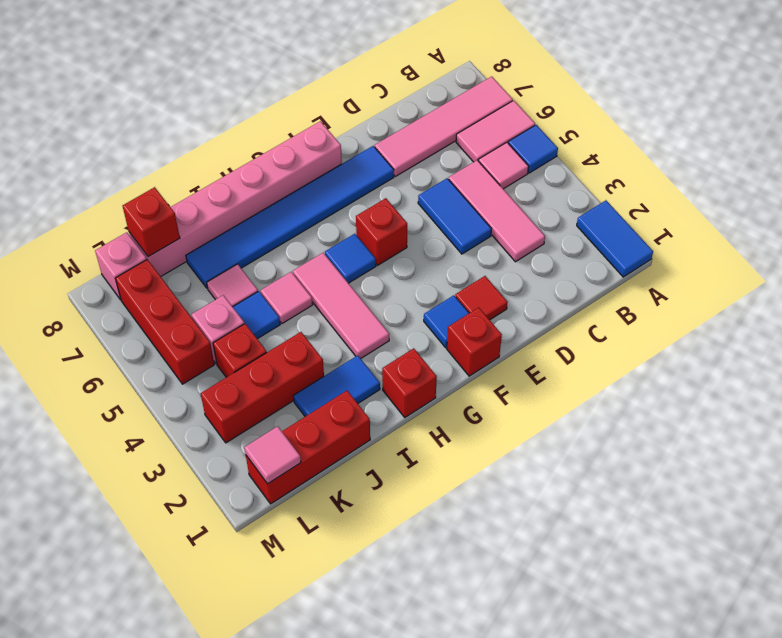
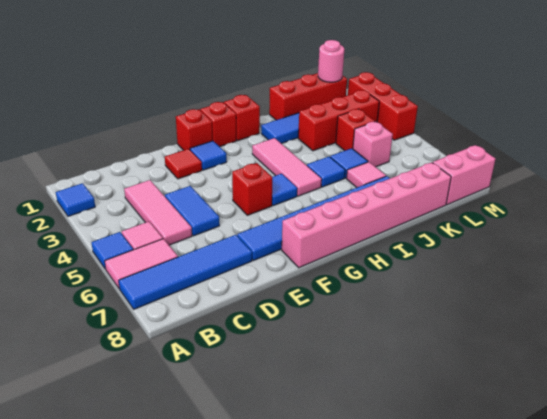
blue 1x2 tile [577,200,653,277] -> blue 1x1 tile [56,183,95,216]
pink 1x4 tile [375,76,513,176] -> blue 1x4 tile [119,235,252,309]
pink 1x1 tile [261,272,313,324] -> blue 1x1 tile [307,157,345,187]
red 1x1 brick [123,187,180,257] -> red 1x1 brick moved to [200,102,236,147]
pink 1x1 tile [244,426,301,484] -> pink 1x1 round brick [318,40,344,82]
red 1x3 brick [115,259,214,384] -> red 1x3 brick moved to [348,72,418,140]
pink 1x1 brick [95,232,147,300] -> pink 1x2 brick [433,145,495,205]

